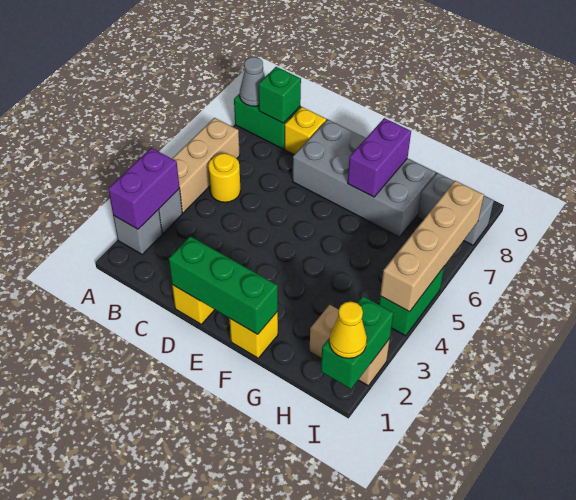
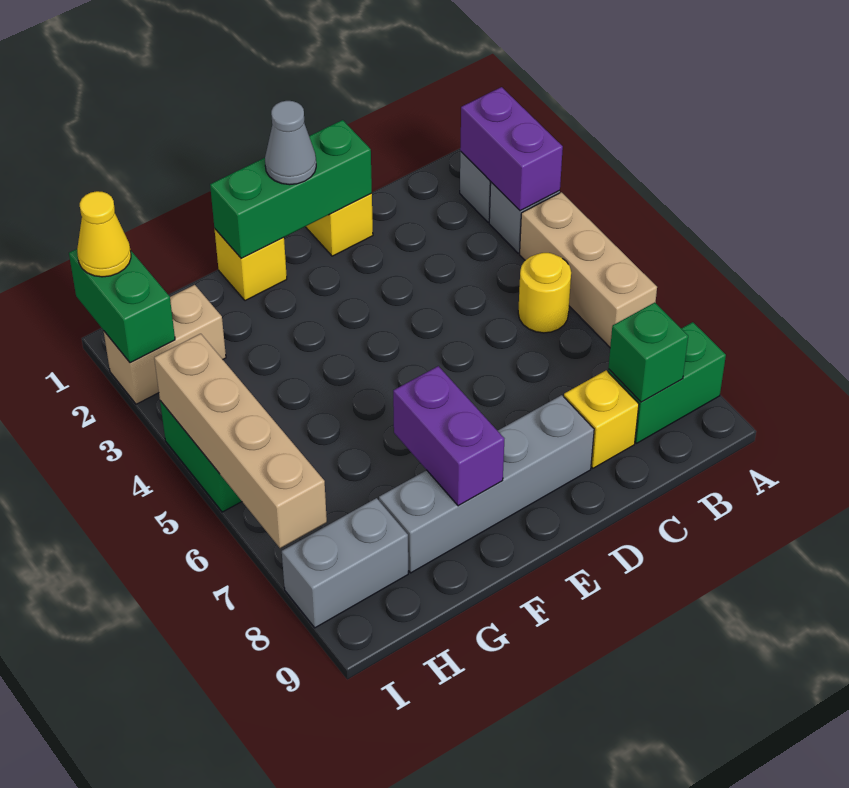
grey 1x1 cone [240,57,265,106] -> grey 1x1 cone moved to [265,101,316,185]
grey 2x4 brick [293,120,436,237] -> grey 1x4 brick [379,395,594,573]

